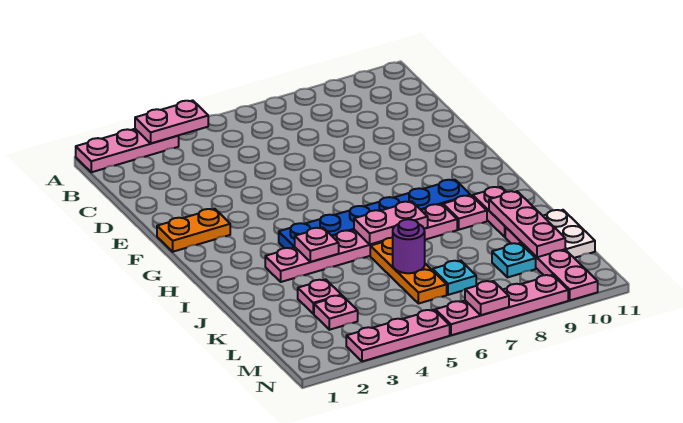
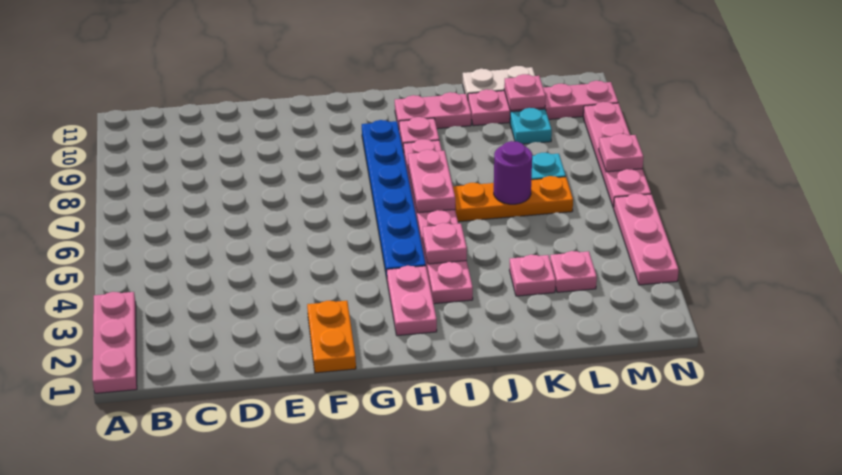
pink 1x2 plate [135,100,208,143] -> pink 1x2 plate moved to [387,266,437,336]
pink 1x3 plate [489,191,565,257] -> pink 1x1 plate [504,74,546,110]

